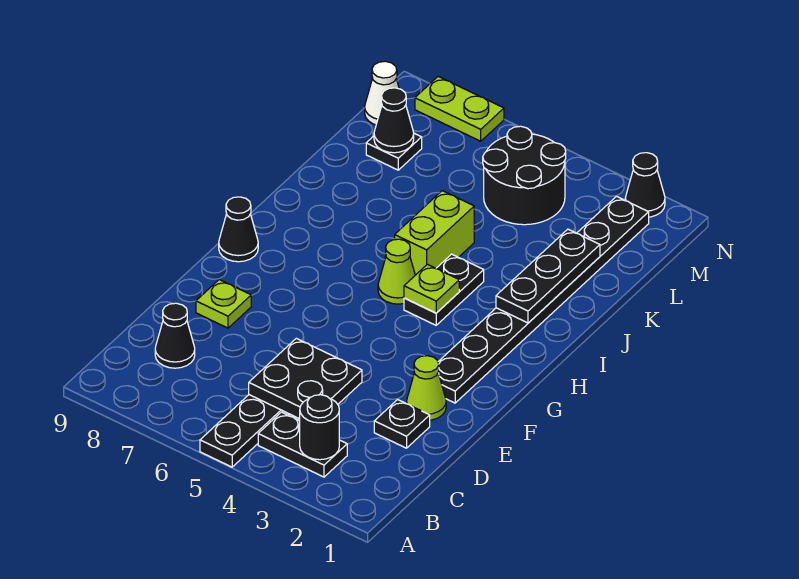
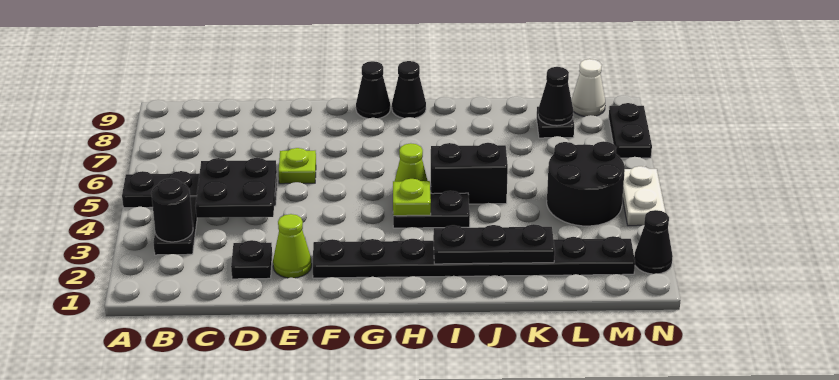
black 1x1 cone [155,303,195,368] -> black 1x1 cone moved to [392,61,426,118]
lime 1x1 plate [196,280,251,328] -> lime 1x1 plate moved to [279,148,316,184]
lime 1x2 brick [395,191,474,275] -> black 1x2 brick [431,143,508,204]
none -> white 1x2 plate [623,166,666,226]
lime 1x2 plate [415,77,504,141] -> black 1x2 plate [609,103,652,158]

